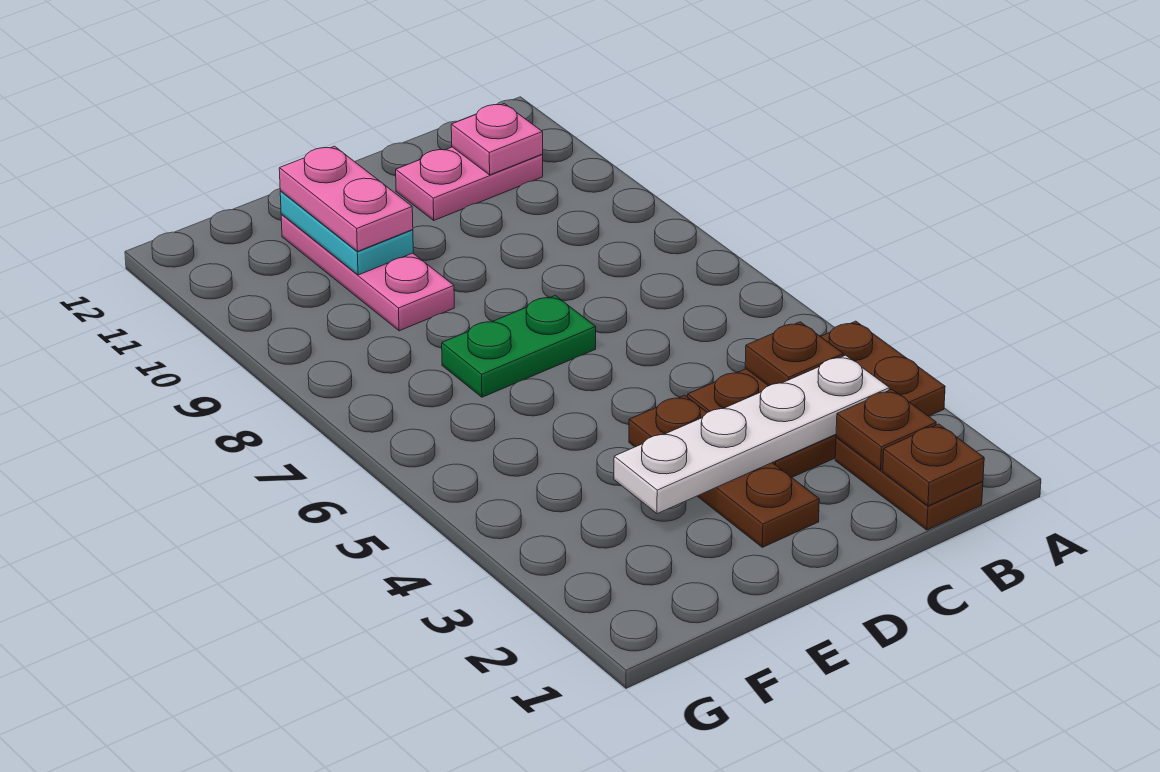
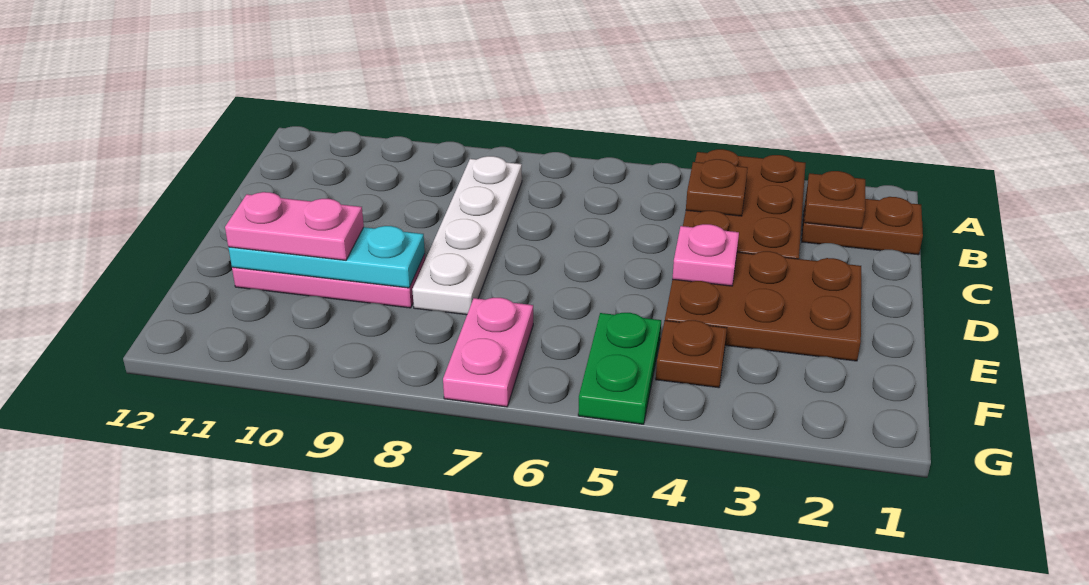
brown 1x1 plate [883,424,984,506] -> brown 1x1 plate moved to [656,320,727,388]
white 1x4 plate [614,355,889,514] -> white 1x4 plate moved to [412,156,522,315]
pink 1x2 plate [396,147,543,220] -> pink 1x2 plate moved to [443,298,533,407]
pink 1x1 plate [451,104,543,175] -> pink 1x1 plate moved to [672,224,739,286]
brown 1x3 plate [629,395,819,547] -> brown 2x3 plate [665,251,861,361]
green 1x2 plate [442,296,596,397] -> green 1x2 plate moved to [578,313,661,424]
cyan 1x2 plate [280,191,413,275] -> cyan 1x3 plate [229,226,425,288]

